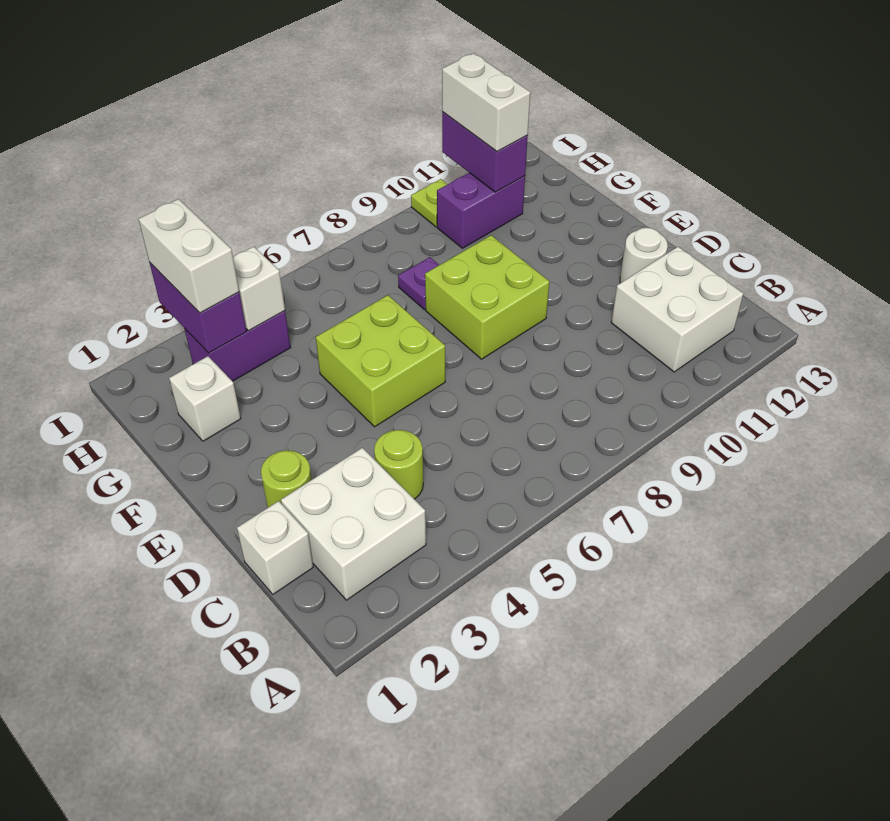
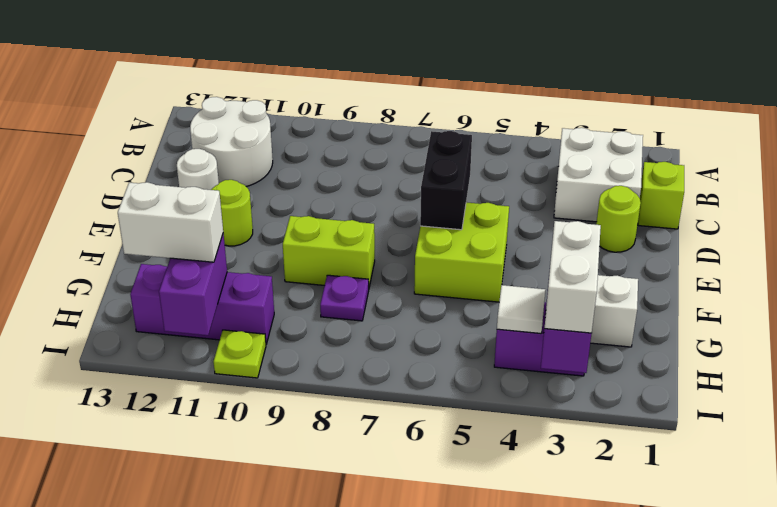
white 2x2 brick [611,247,743,372] -> white 2x2 round brick [190,97,273,186]
white 1x1 brick [237,501,313,594] -> lime 1x1 brick [638,162,684,229]
lime 1x1 round brick [374,430,423,499] -> lime 1x1 round brick moved to [211,180,253,246]
none -> black 1x2 brick [420,131,472,230]
lime 2x2 brick [425,235,549,359] -> lime 1x2 brick [283,216,375,287]
white 1x1 brick [233,247,285,331] -> white 1x1 tile [497,285,545,333]
purple 1x2 brick [437,173,525,248] -> purple 1x3 brick [130,264,274,344]
white 1x2 brick [442,53,530,152] -> white 1x2 brick turned to [118,182,223,262]

